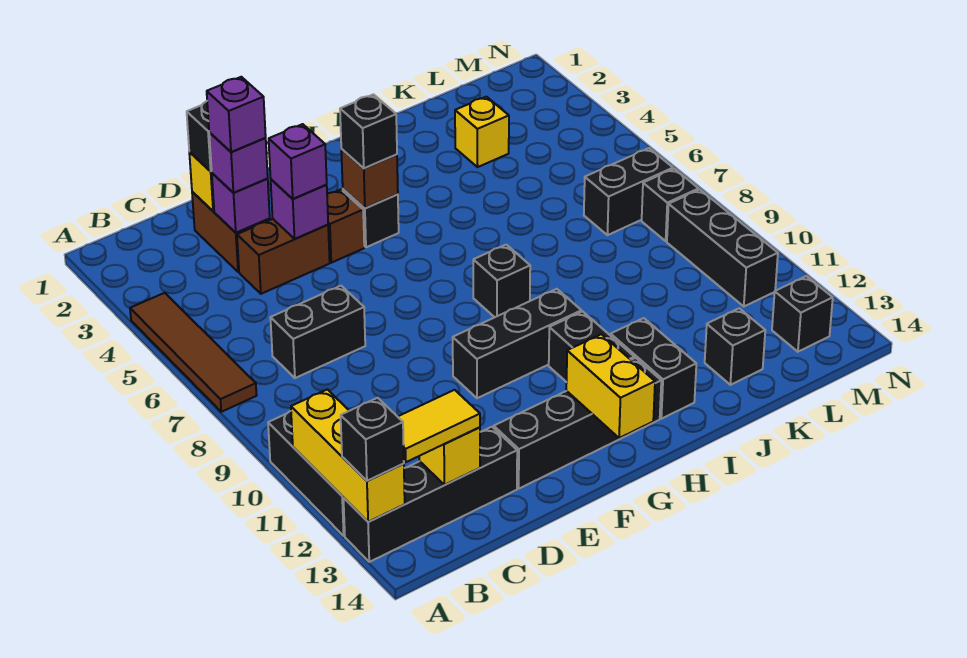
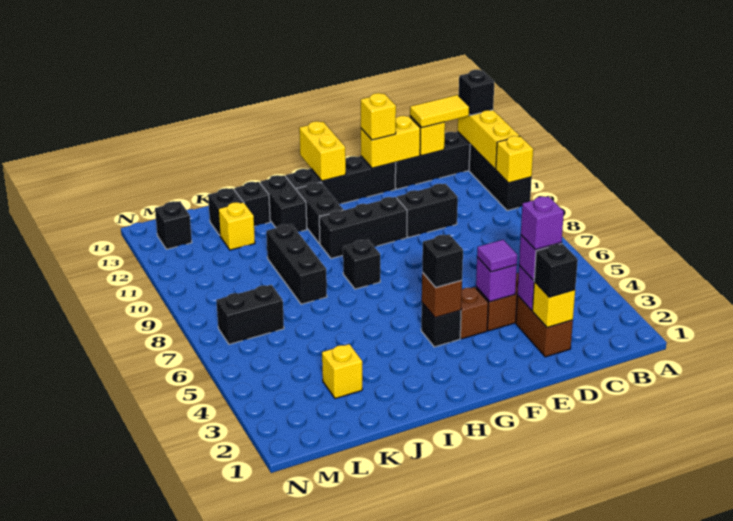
brown 1x4 tile [130,293,257,412] -> none
none -> yellow 1x1 brick [496,136,533,183]
black 1x2 brick [270,286,365,378] -> black 1x2 brick moved to [397,184,458,238]
none -> yellow 1x2 brick [361,116,420,168]
purple 1x1 brick [269,124,327,199] -> purple 1x1 tile [477,240,517,272]
none -> yellow 1x1 brick [361,93,396,140]
none -> yellow 1x1 brick [218,202,255,250]
black 1x1 brick [642,169,699,241] -> black 1x1 brick moved to [234,182,270,227]
black 1x3 brick [667,190,778,307] -> black 1x3 brick moved to [266,224,327,304]

